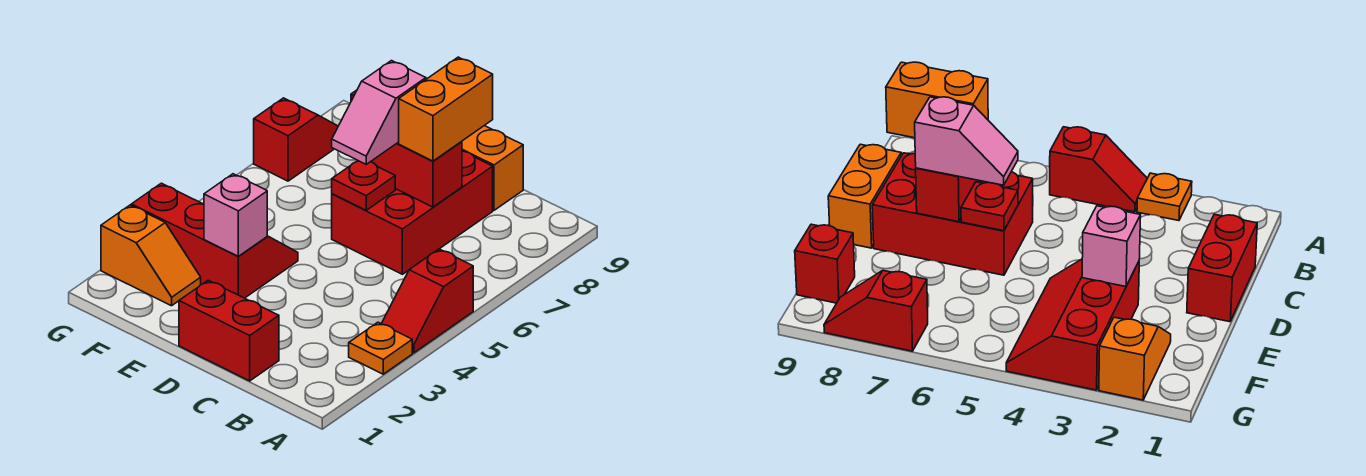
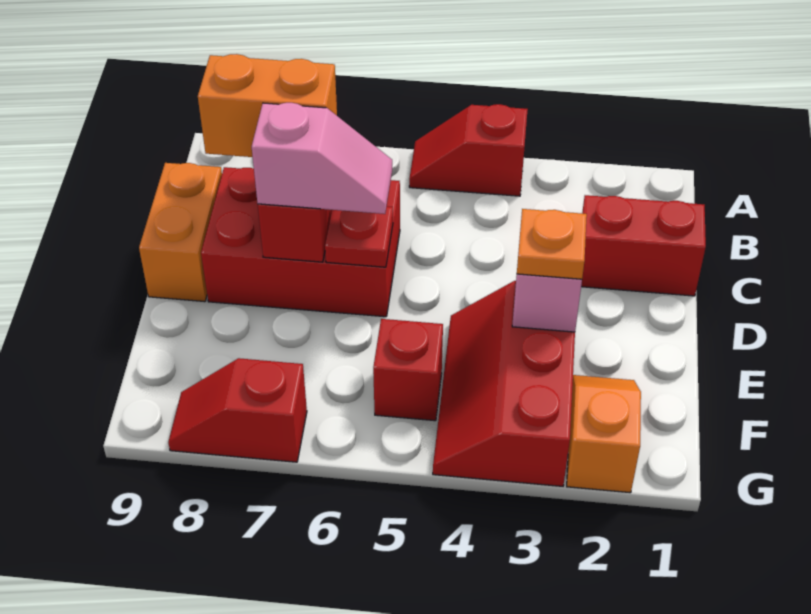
orange 1x1 plate [349,322,412,374] -> orange 1x1 plate moved to [517,209,587,279]
red 1x2 slope [381,249,473,353] -> red 1x2 slope turned to [409,104,528,196]
red 1x2 brick [179,280,279,381] -> red 1x2 brick turned to [581,195,706,296]
red 1x1 brick [795,224,855,303] -> red 1x1 brick moved to [373,319,443,421]

